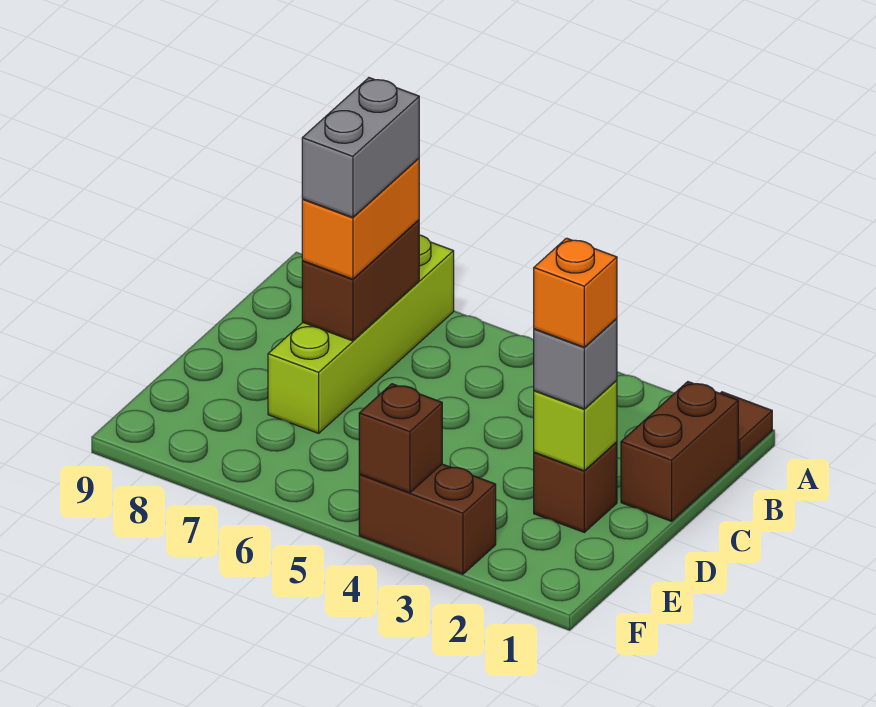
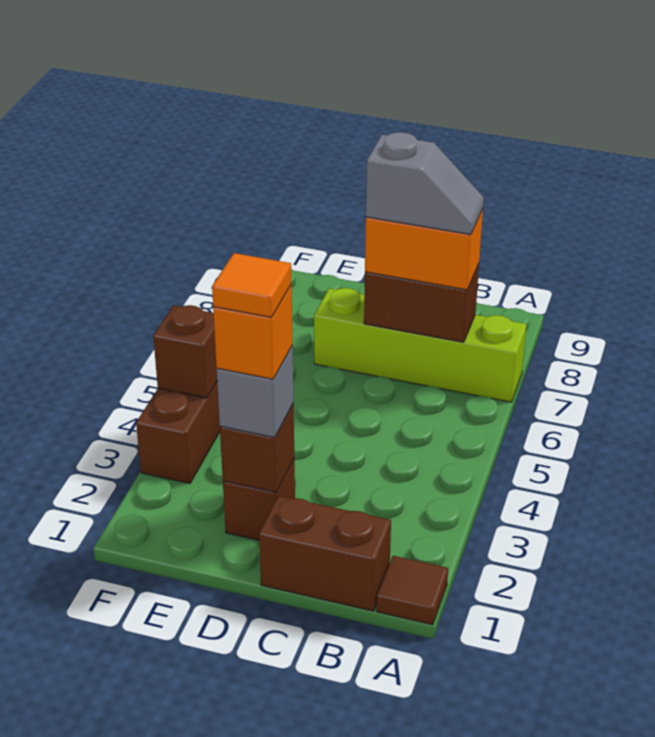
grey 1x2 brick [302,78,419,217] -> grey 1x2 slope [366,132,484,235]
lime 1x1 brick [534,380,617,471] -> brown 1x1 brick [220,403,294,492]
none -> orange 1x1 tile [212,253,291,318]

